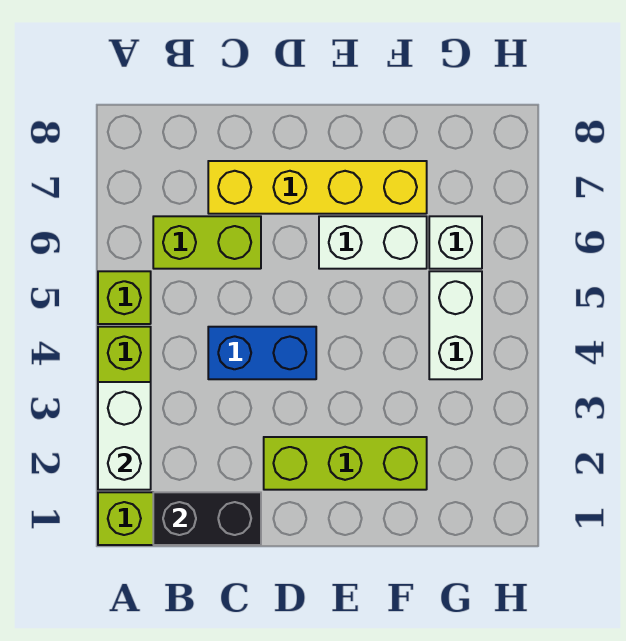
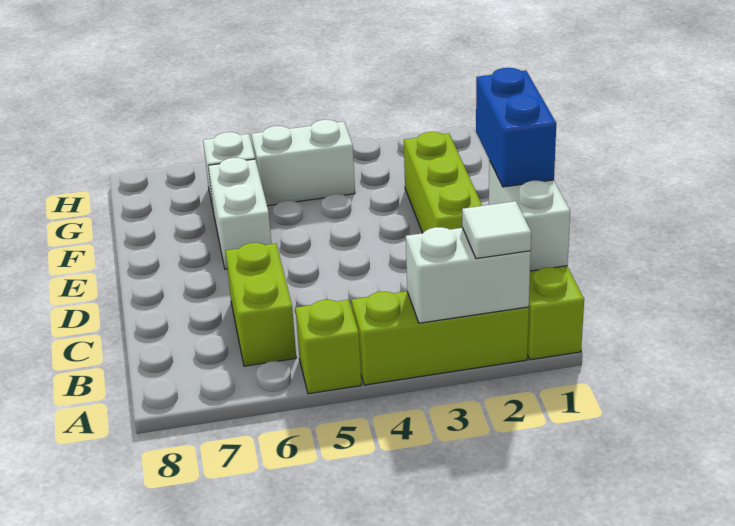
none -> white 1x1 tile [462,201,531,259]
black 1x2 brick [153,492,261,545] -> white 1x2 brick [489,160,570,271]
blue 1x2 brick [208,327,316,379] -> blue 1x2 brick moved to [476,68,556,187]
yellow 1x4 brick [208,161,427,214] -> none

